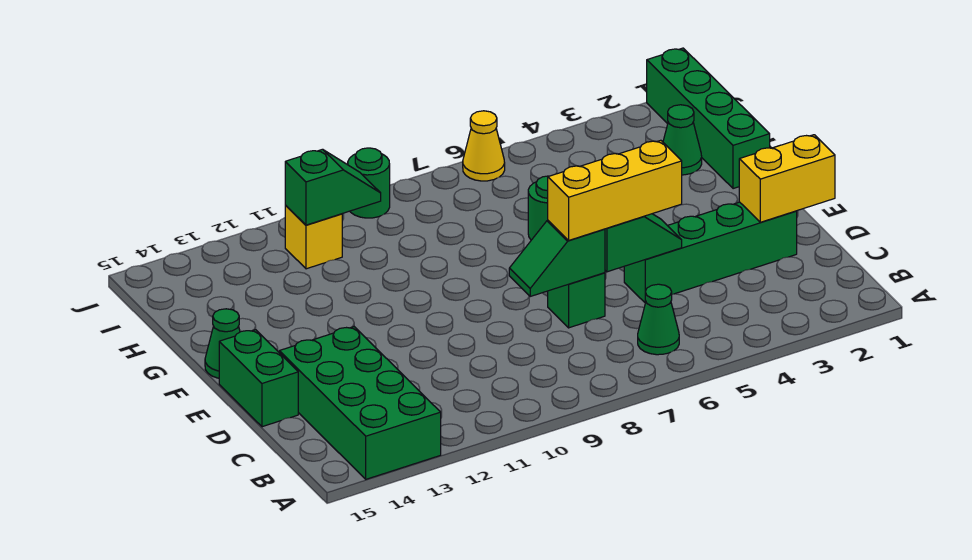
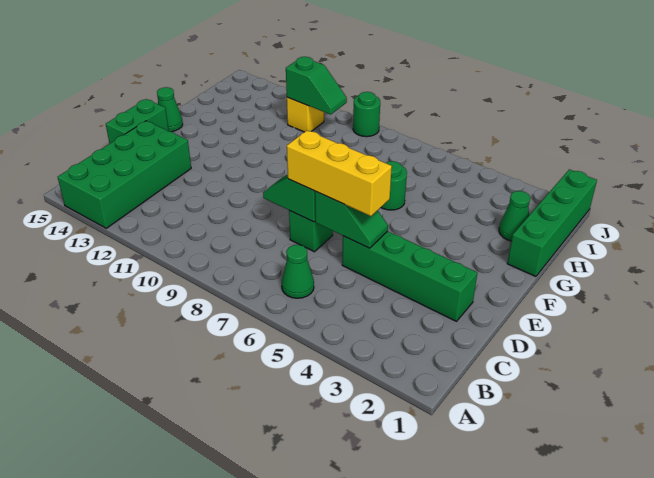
yellow 1x2 brick [739,135,835,222] -> none
yellow 1x1 cone [463,111,505,181] -> none

